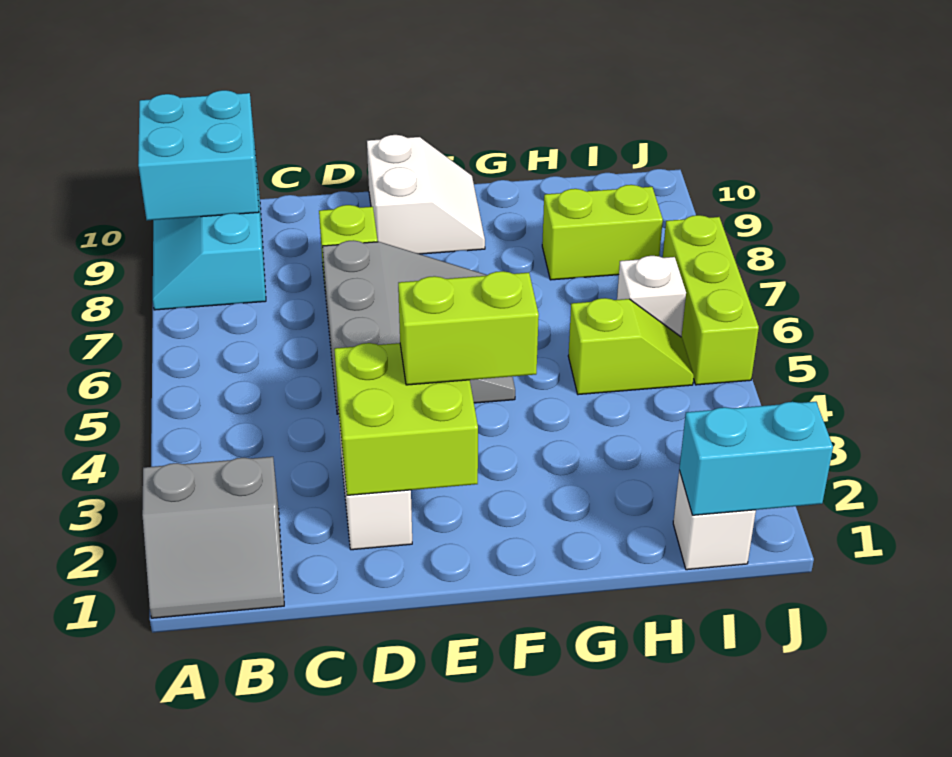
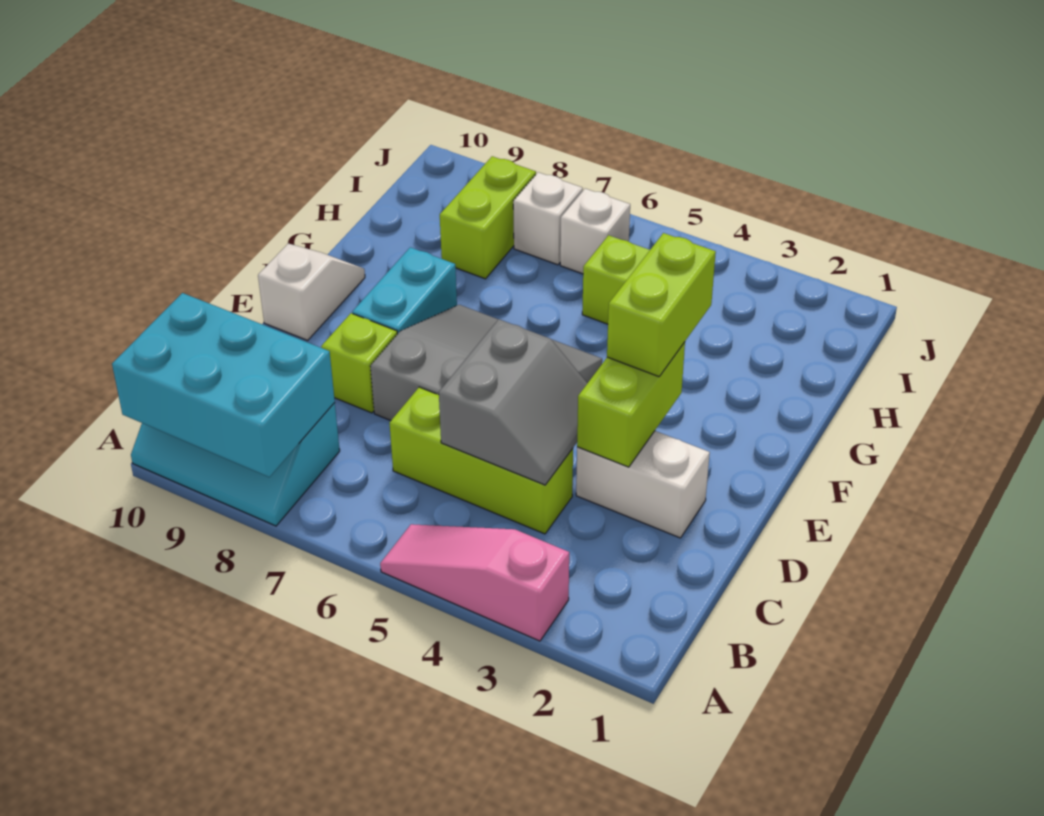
grey 2x2 slope [142,457,284,618] -> grey 2x2 slope moved to [439,319,587,485]
none -> pink 1x3 slope [380,524,569,641]
cyan 2x2 brick [138,90,259,220] -> cyan 2x3 brick [112,293,335,477]
lime 2x2 brick [334,343,478,495] -> lime 1x2 brick [577,342,685,467]
white 2x2 slope [367,135,485,254] -> white 1x2 slope [258,244,365,340]
white 1x1 brick [673,471,756,570] -> white 1x1 brick moved to [513,172,583,265]
cyan 1x2 brick [679,402,833,515] -> cyan 1x2 brick moved to [352,247,457,334]
lime 1x3 brick [663,215,759,385] -> lime 1x3 brick moved to [390,387,573,534]

